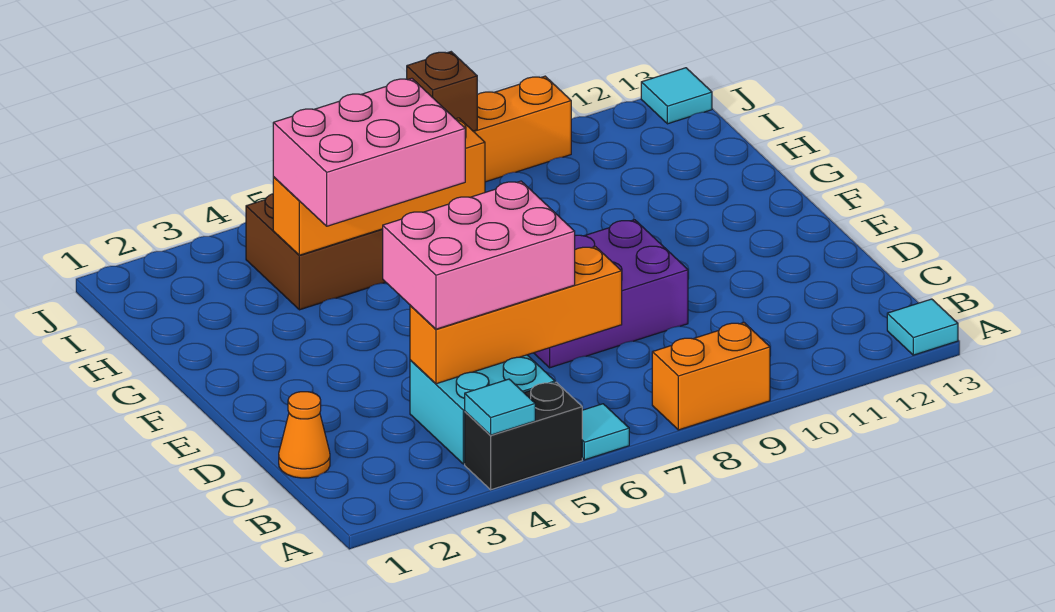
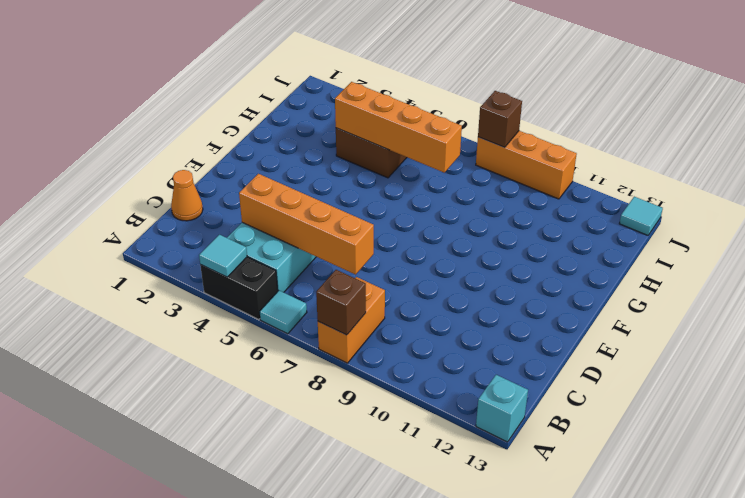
orange 1x2 brick [652,322,770,430] -> orange 1x2 brick turned to [318,277,385,363]
none -> brown 1x1 brick [316,270,366,335]
cyan 1x1 tile [887,299,958,355] -> cyan 1x1 brick [476,375,528,442]
pink 2x3 brick [383,181,575,329] -> none
purple 2x3 brick [534,220,688,368] -> none
pink 2x3 brick [273,78,465,226] -> none

